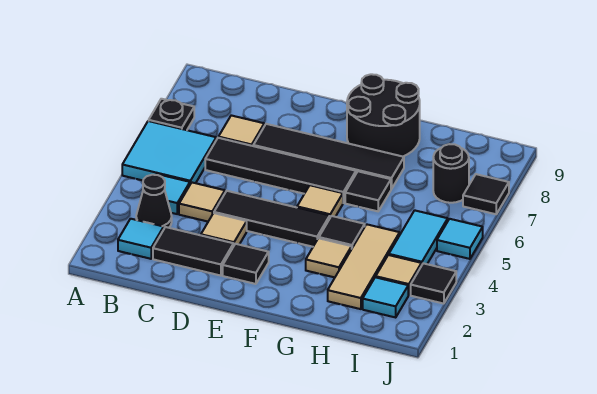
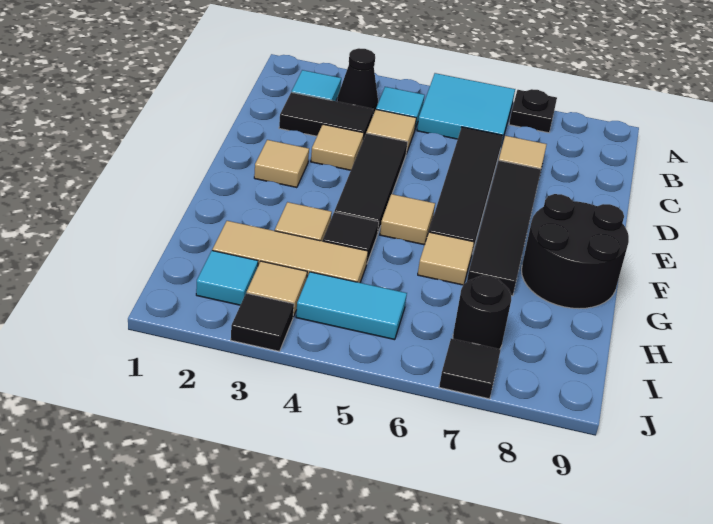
black 1x2 tile [153,227,234,276] -> black 1x2 tile turned to [279,92,374,139]
black 1x1 tile [223,244,269,284] -> tan 1x1 tile [254,140,309,188]
black 1x1 tile [345,171,391,211] -> tan 1x1 tile [418,232,474,285]
cyan 1x1 tile [437,219,483,259] -> none

